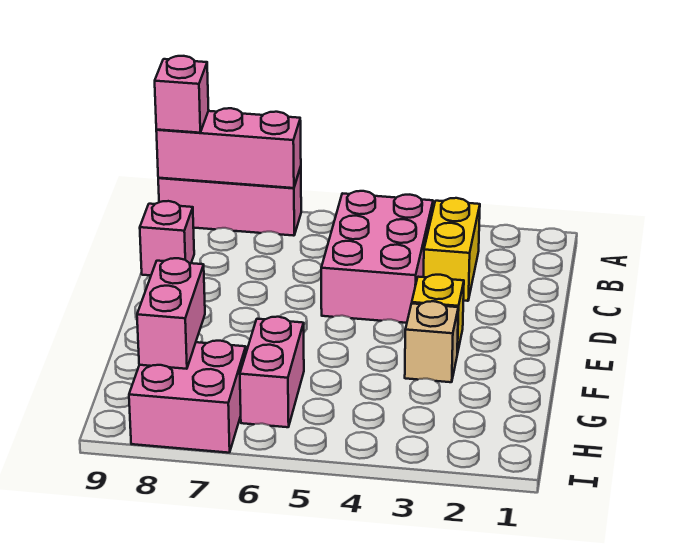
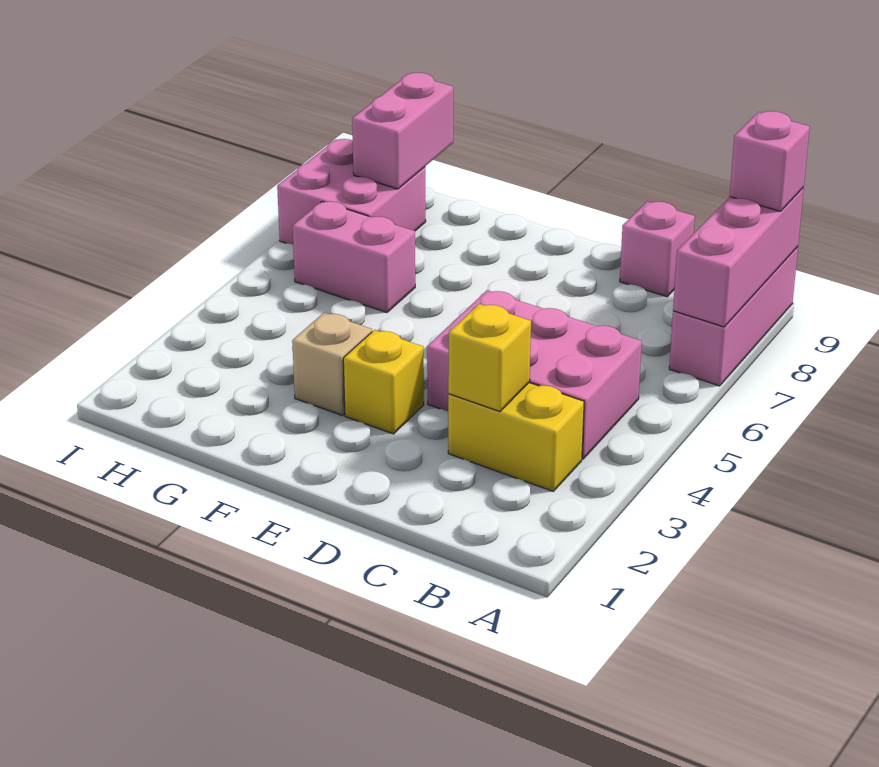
none -> yellow 1x1 brick [448,304,531,412]
pink 1x2 brick [137,258,205,369] -> pink 1x2 brick turned to [352,73,453,189]

